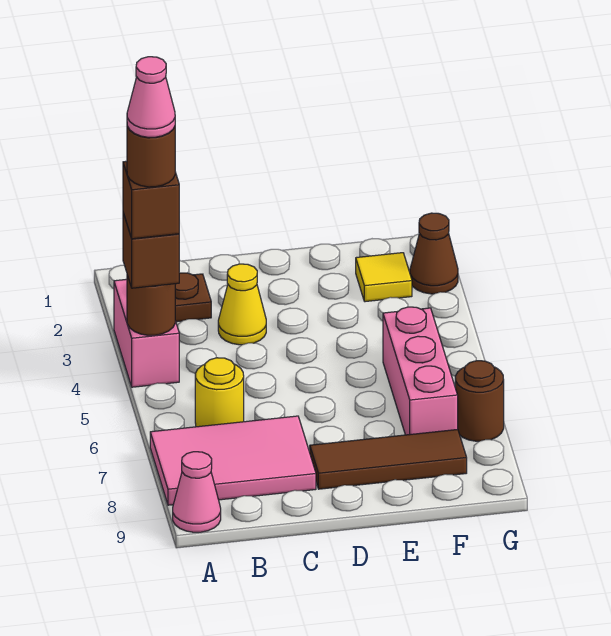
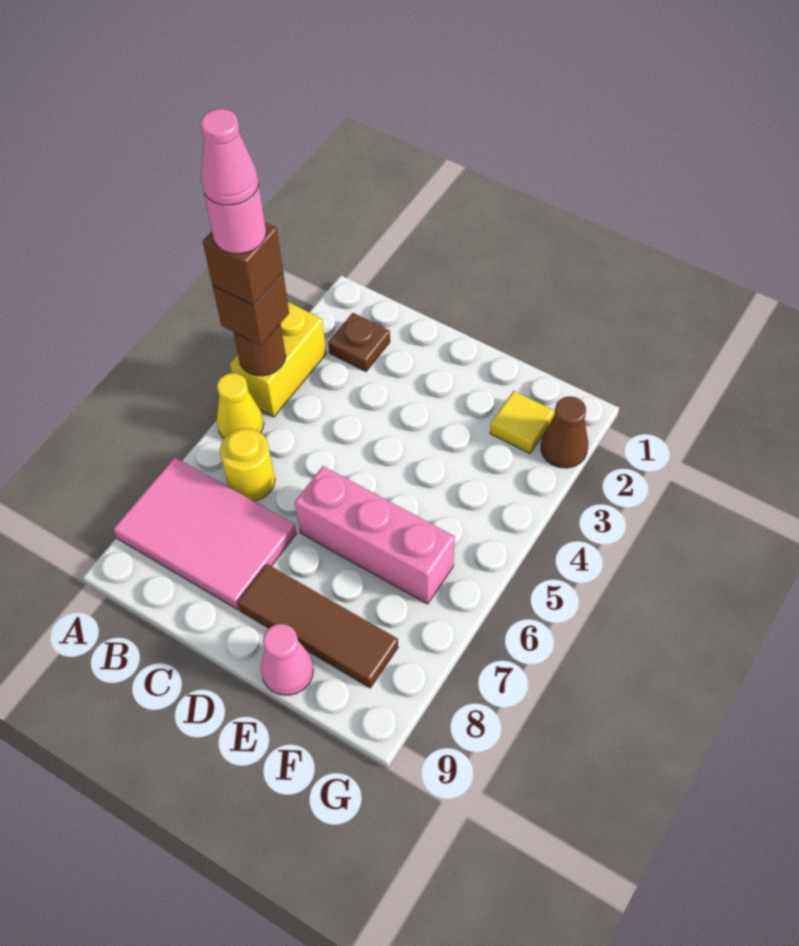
pink 1x2 brick [114,279,179,387] -> yellow 1x2 brick [230,302,326,417]
brown 1x1 round brick [127,126,175,187] -> pink 1x1 round brick [204,185,266,254]
pink 1x1 cone [173,452,221,532] -> pink 1x1 cone moved to [261,624,314,695]
yellow 1x1 cone [218,264,266,345] -> yellow 1x1 cone moved to [217,373,264,438]
pink 1x3 brick [383,307,458,435] -> pink 1x3 brick turned to [295,466,455,604]
brown 1x1 round brick [455,361,504,441] -> none

